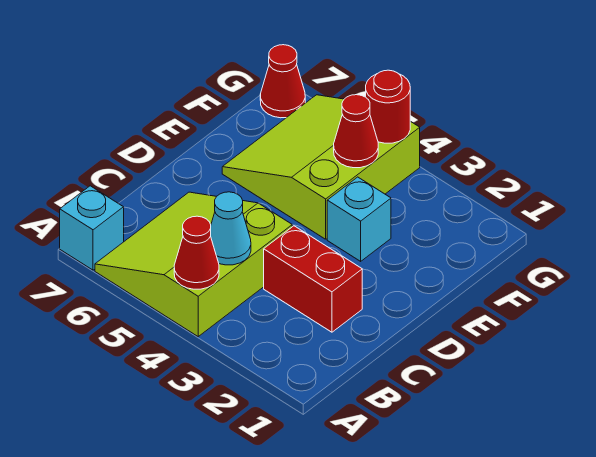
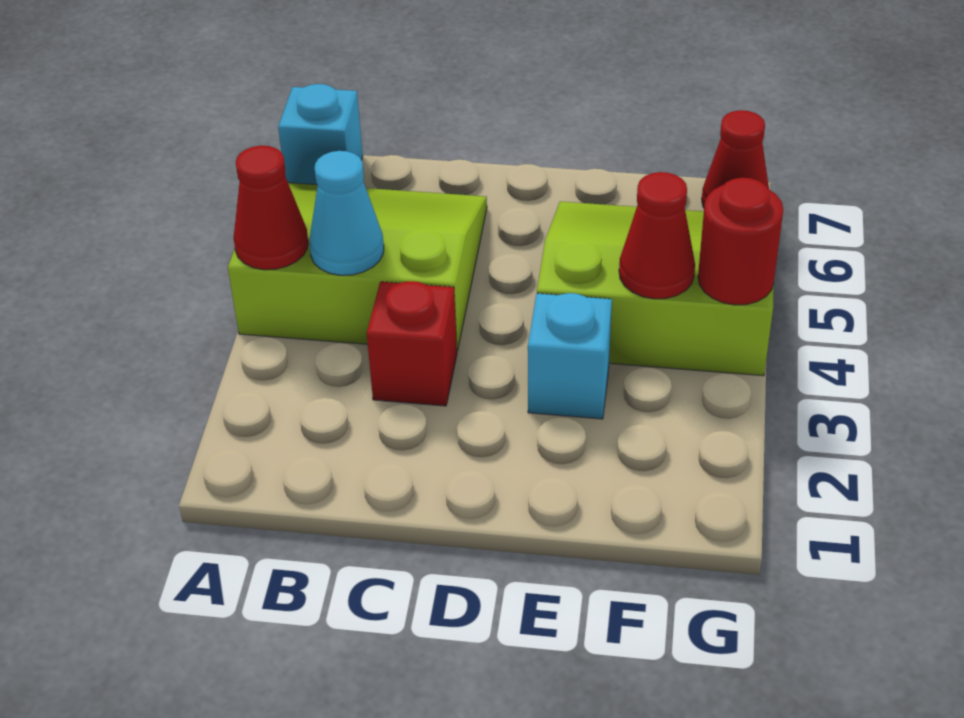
red 1x2 brick [264,226,362,332] -> red 1x1 brick [367,281,457,406]

